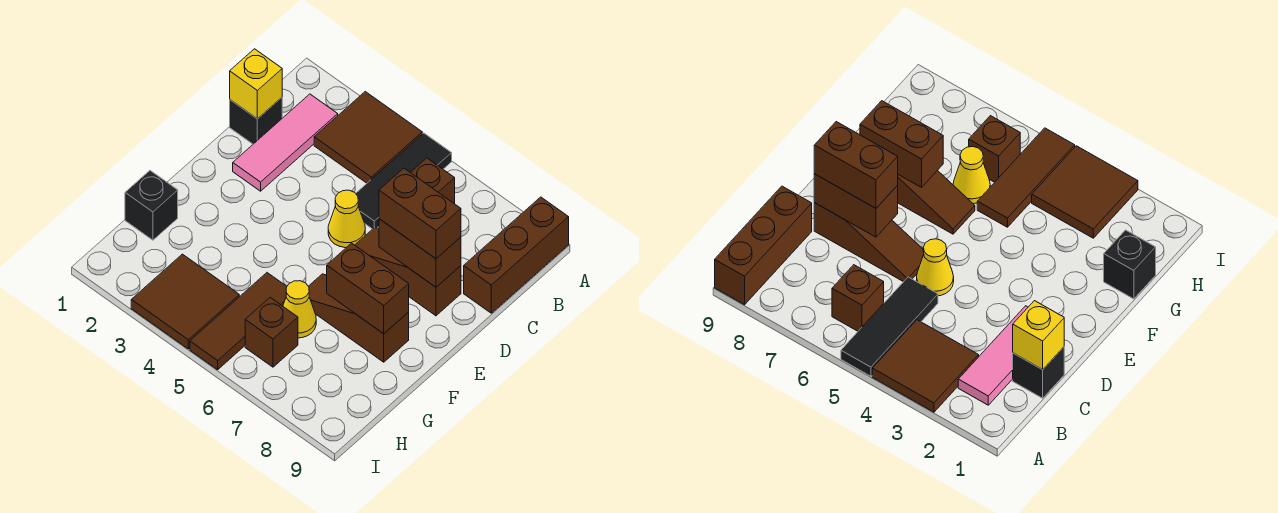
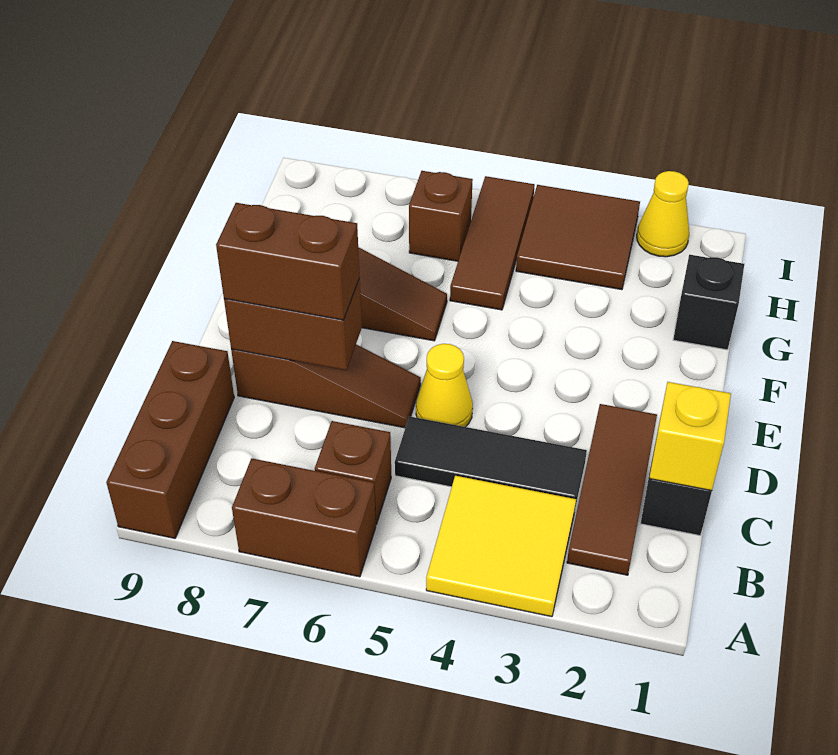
brown 2x2 tile [314,92,422,183] -> yellow 2x2 tile [426,476,576,617]
black 1x3 tile [356,133,452,229] -> black 1x3 tile turned to [395,416,587,508]
pink 1x3 tile [233,94,338,191] -> brown 1x3 tile [567,404,657,575]
brown 1x2 brick [327,243,409,334] -> brown 1x2 brick moved to [232,458,376,577]
yellow 1x1 cone [283,281,316,338] -> yellow 1x1 cone moved to [637,171,689,257]

